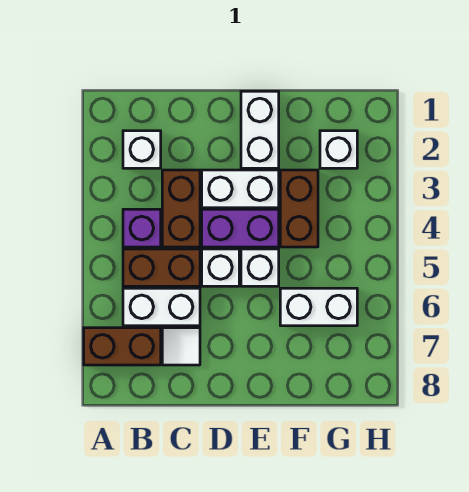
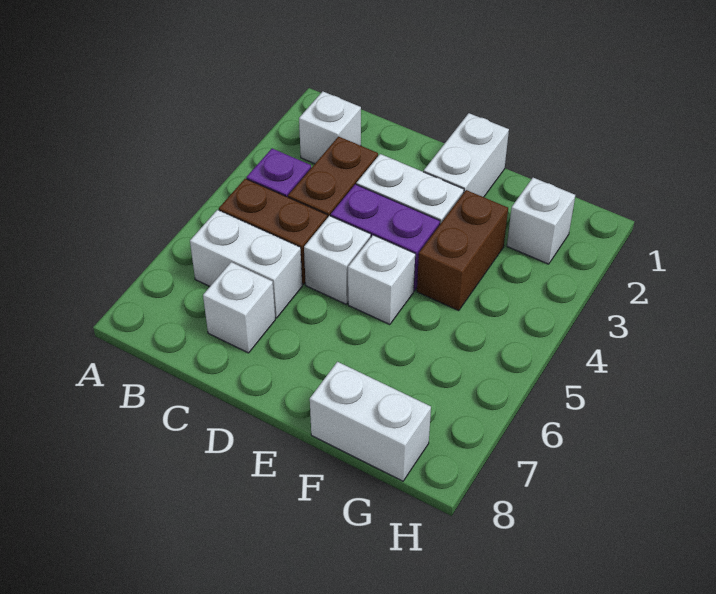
brown 1x2 brick [84,328,161,365] -> none
white 1x1 tile [162,328,200,365] -> white 1x1 brick [203,262,275,353]
white 1x2 brick [280,288,357,326] -> white 1x2 brick moved to [310,362,431,481]

